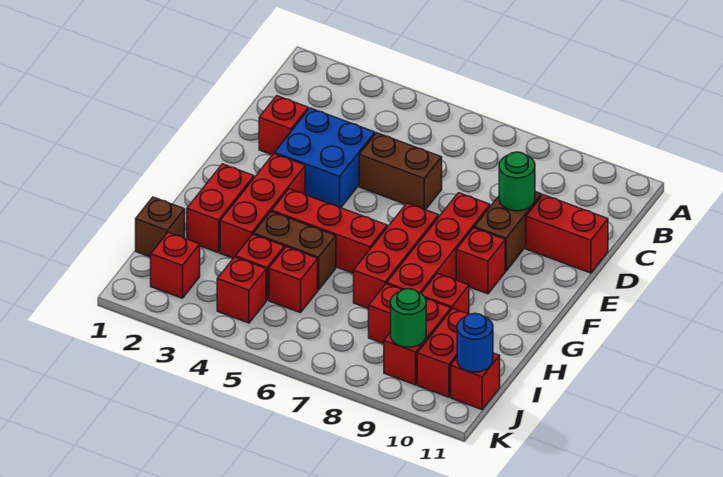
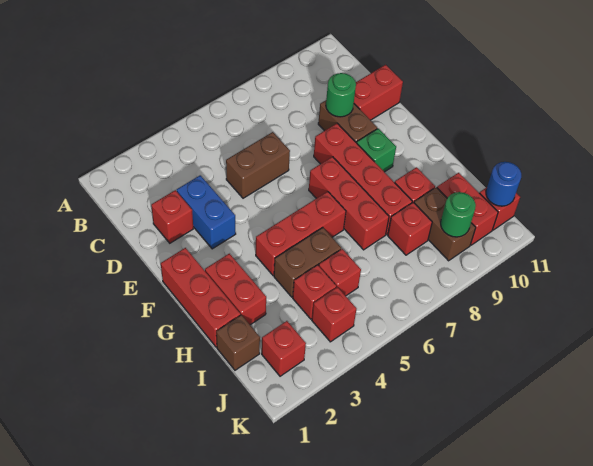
blue 2x2 brick [275,108,375,208] -> blue 1x2 brick [177,175,236,249]
red 1x3 brick [220,154,305,258] -> red 1x3 brick moved to [161,248,241,347]
red 1x1 brick [456,228,505,294] -> green 1x1 brick [357,128,396,172]
red 1x2 brick [384,299,451,385] -> brown 1x2 brick [414,187,476,261]

